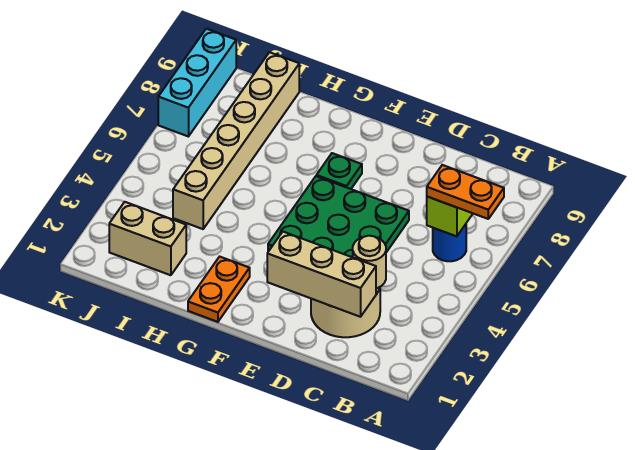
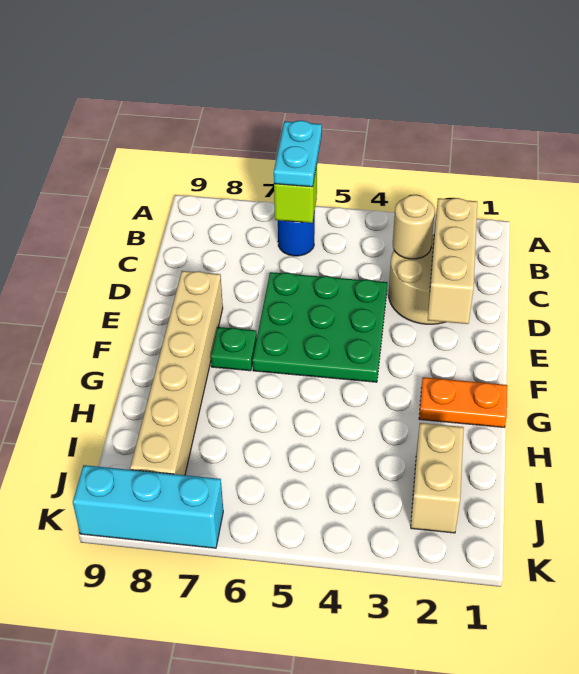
orange 1x2 plate [427,165,504,219] -> cyan 1x2 plate [274,120,322,187]
tan 1x6 brick [173,52,299,229] -> tan 1x6 brick turned to [130,271,223,475]

